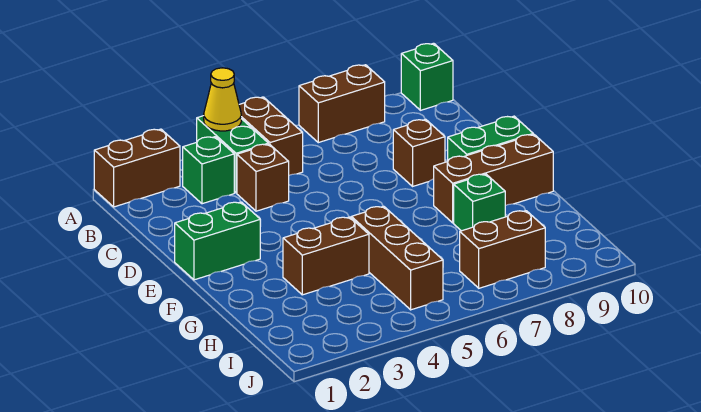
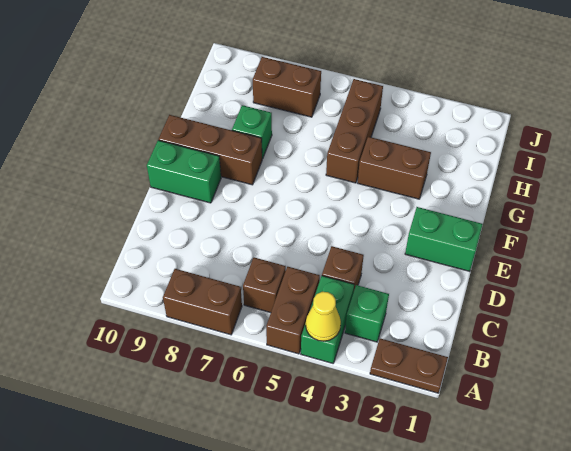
brown 1x2 brick [94,129,180,207] -> brown 1x2 plate [370,338,448,393]
green 1x1 brick [401,43,453,110] -> none
brown 1x1 brick [393,119,445,186] -> brown 1x1 brick moved to [243,258,286,313]

